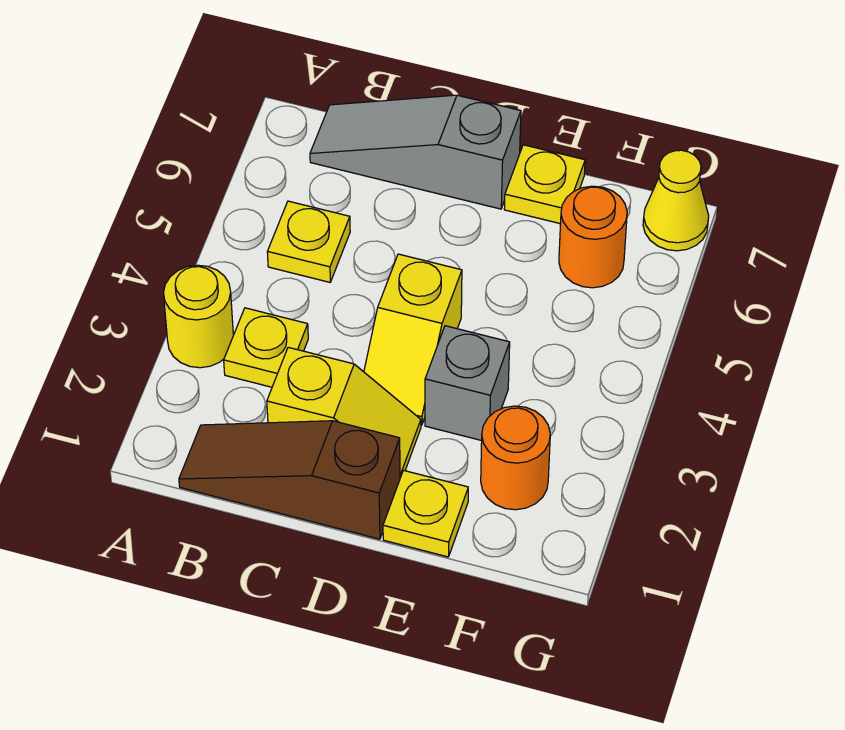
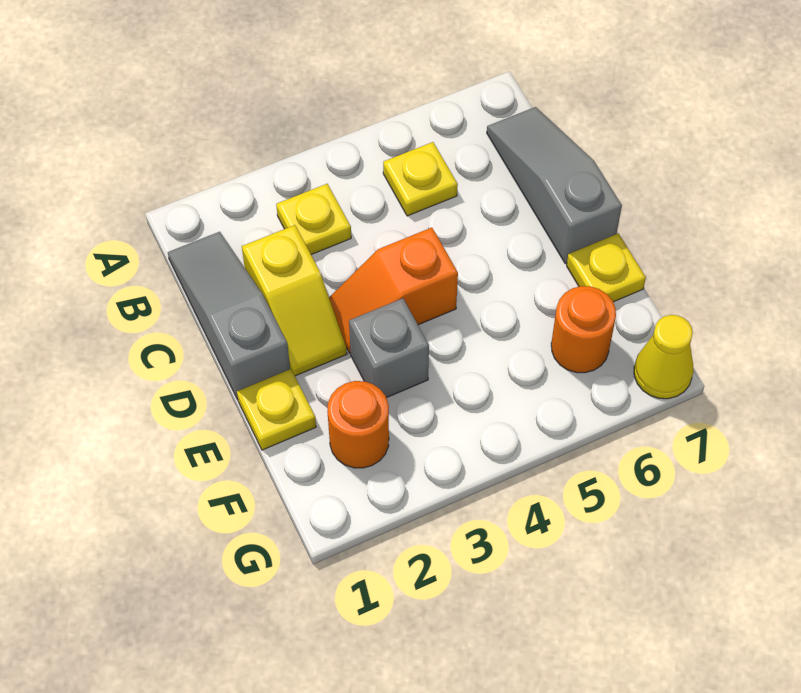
yellow 1x1 round brick [164,265,233,368] -> none
brown 1x3 slope [179,421,400,539] -> grey 1x3 slope [168,232,290,400]
yellow 1x2 slope [364,254,462,425] -> orange 1x2 slope [329,228,458,353]

